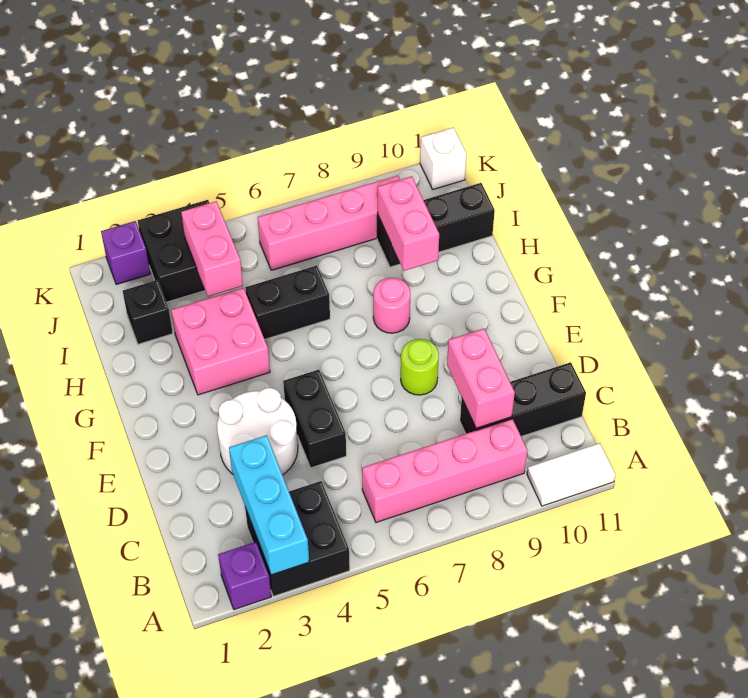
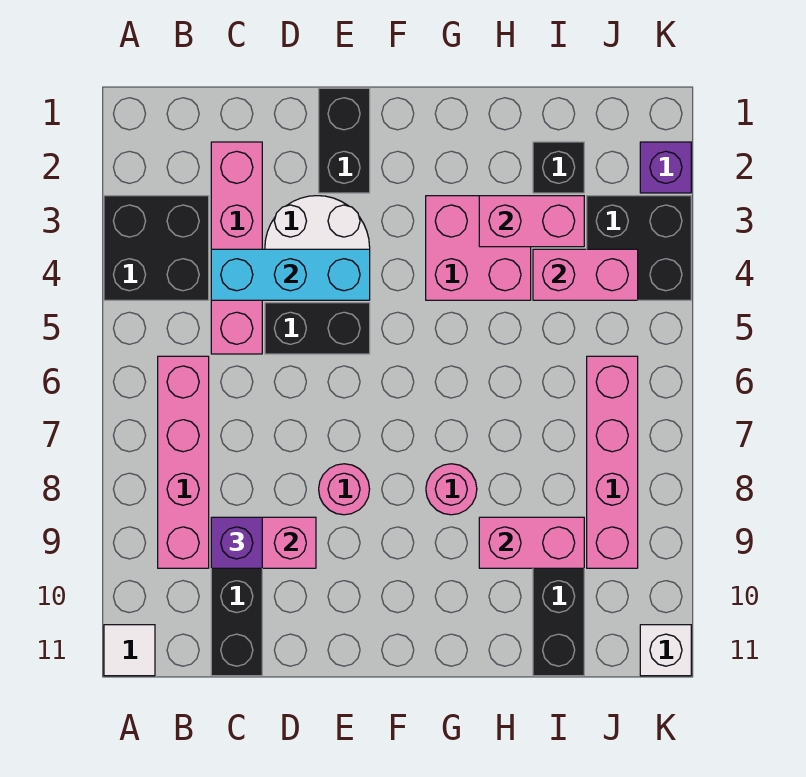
purple 1x1 brick [218,542,271,610] -> purple 1x1 brick moved to [211,517,262,568]
cyan 1x3 brick [229,435,309,575] -> cyan 1x3 brick moved to [211,249,370,300]
white 1x2 tile [527,443,616,506] -> white 1x1 tile [104,625,155,676]
none -> pink 1x4 brick [211,142,262,354]
lime 1x1 round brick [401,339,439,395] -> pink 1x1 round brick [319,464,370,515]
none -> pink 1x2 brick [479,196,584,247]
black 1x2 brick [245,266,330,339] -> black 1x2 brick moved to [319,88,370,193]

